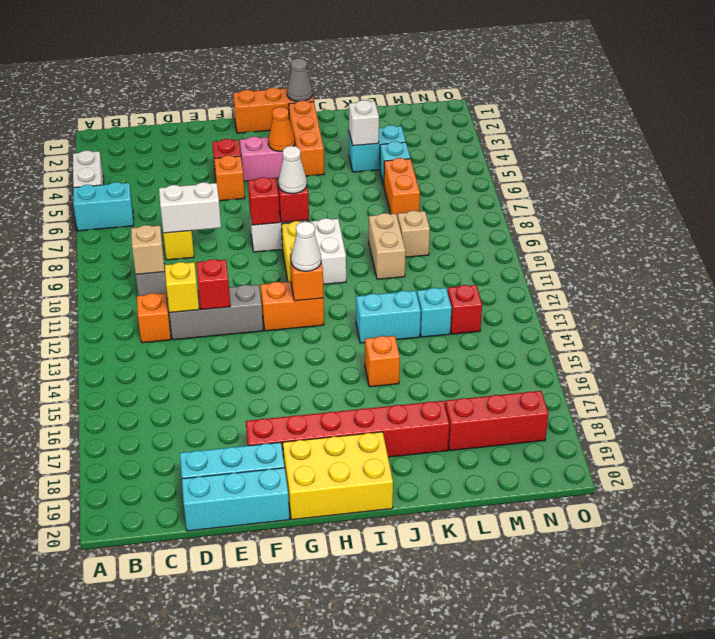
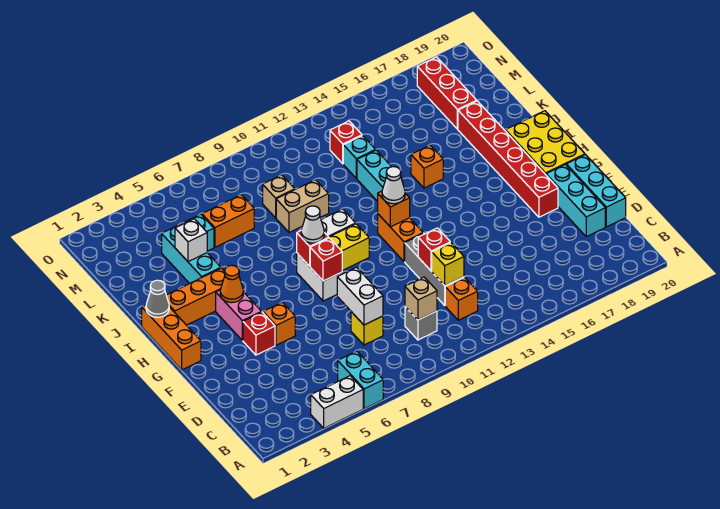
cyan 1x2 brick [349,125,406,172] -> cyan 1x3 brick [162,224,221,284]

